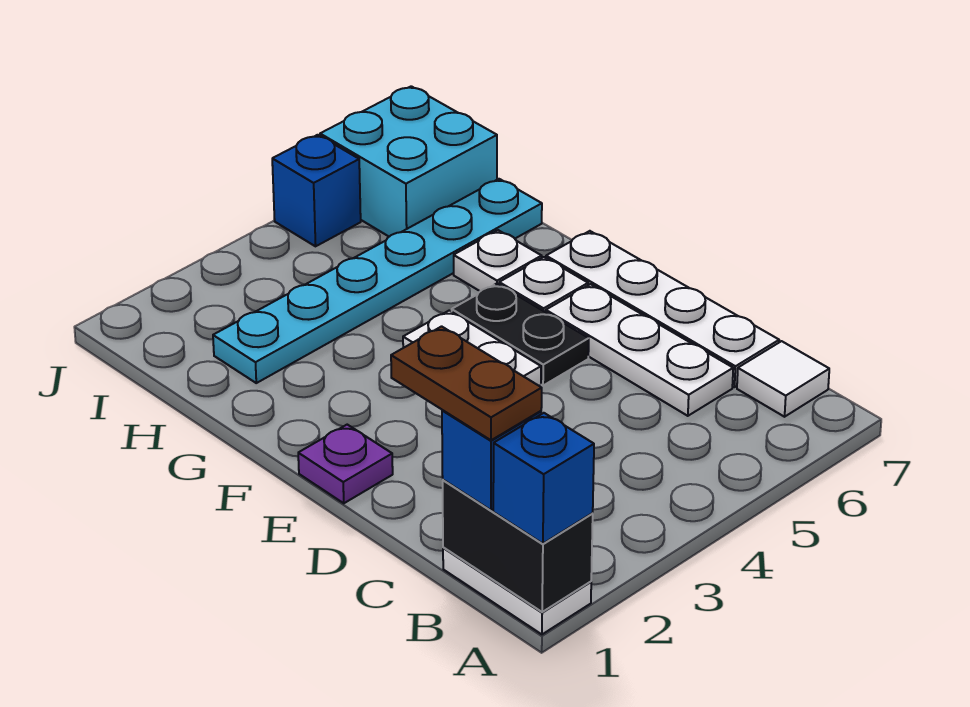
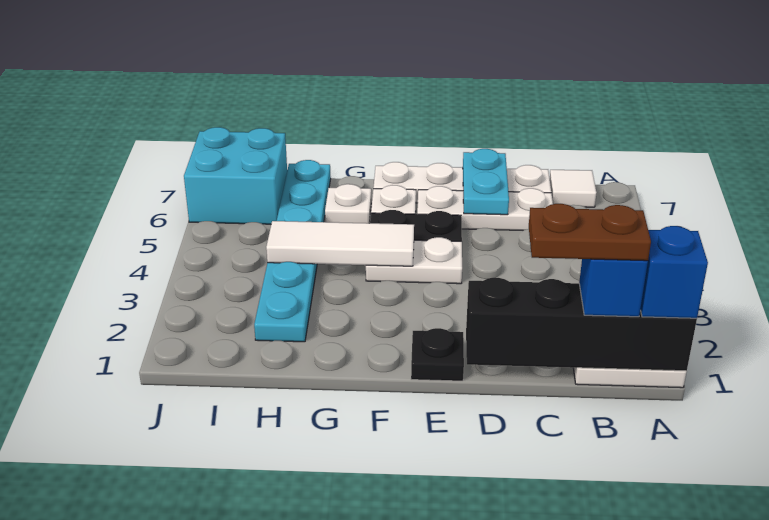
black 1x2 brick [443,480,593,612] -> black 1x4 brick [466,278,697,371]
none -> cyan 1x2 plate [463,149,509,215]
purple 1x1 plate [298,425,393,503] -> black 1x1 plate [411,328,464,381]
none -> white 1x3 tile [266,221,414,266]
blue 1x1 brick [272,135,361,246] -> none

